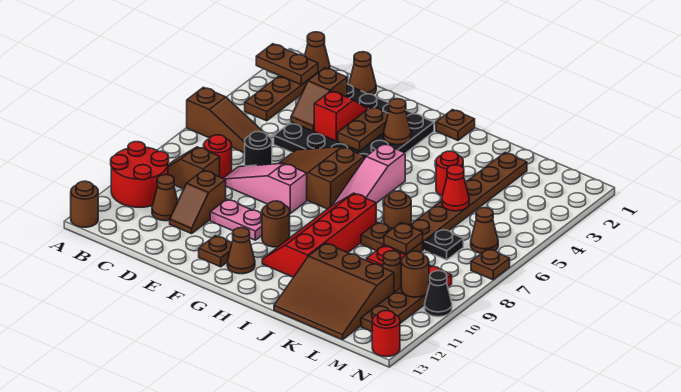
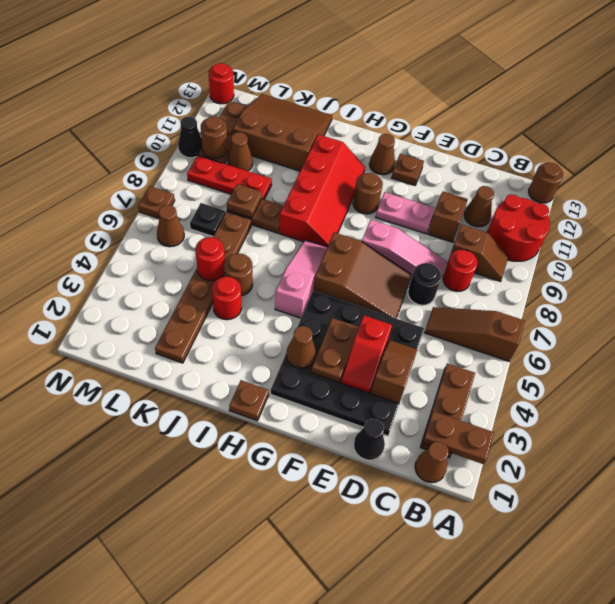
brown 1x1 cone [349,52,376,95] -> black 1x1 cone [354,419,385,460]
brown 1x1 round brick [384,191,411,229] -> brown 1x1 round brick moved to [224,253,253,296]
red 1x1 cone [442,165,469,211] -> red 1x1 round brick [195,237,225,281]

